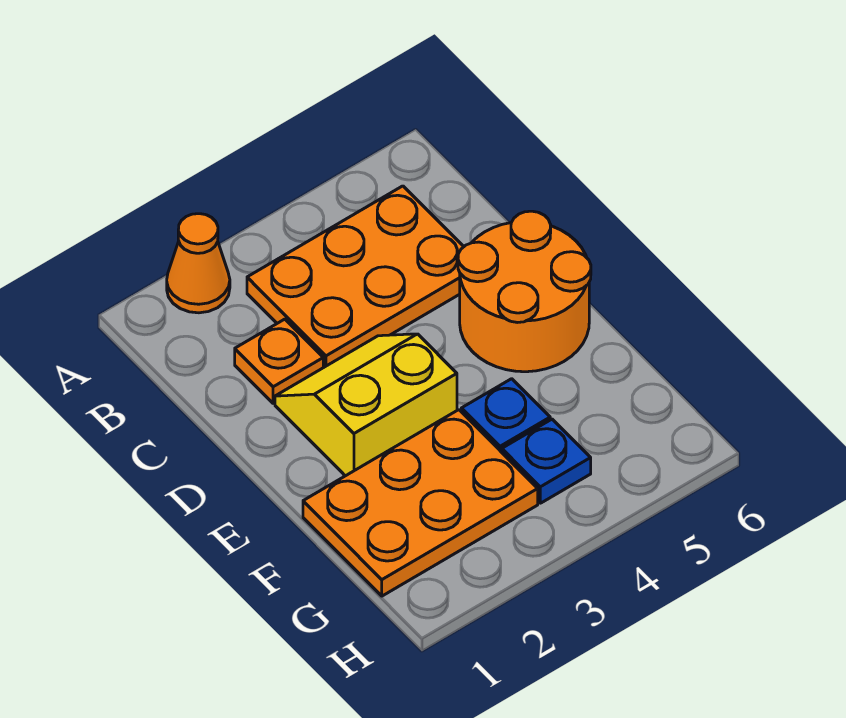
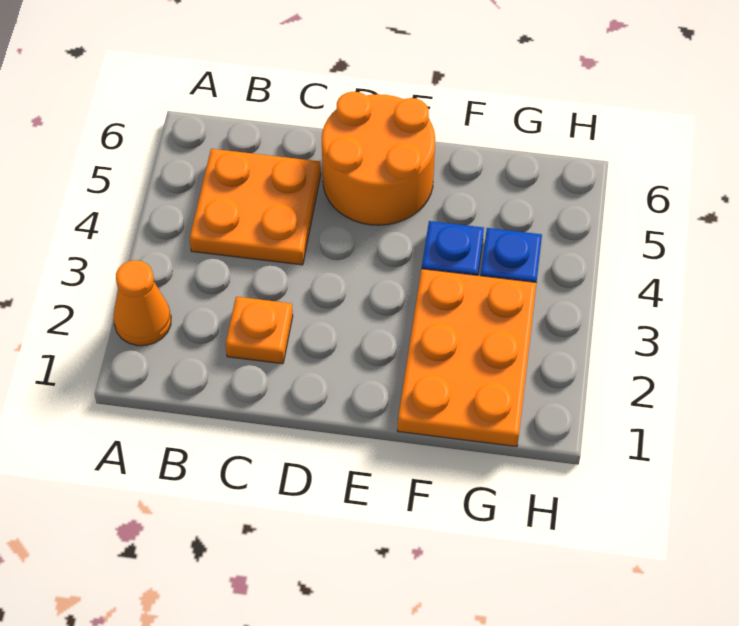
orange 2x3 plate [247,186,464,368] -> orange 2x2 plate [189,149,321,265]
yellow 2x2 slope [275,334,457,476] -> none

